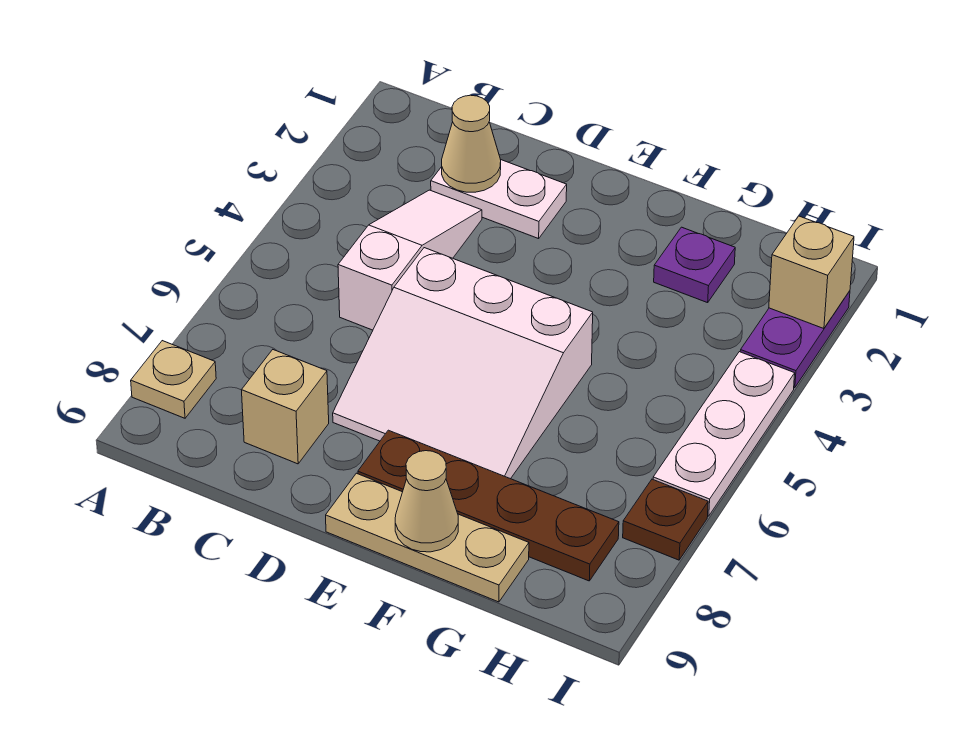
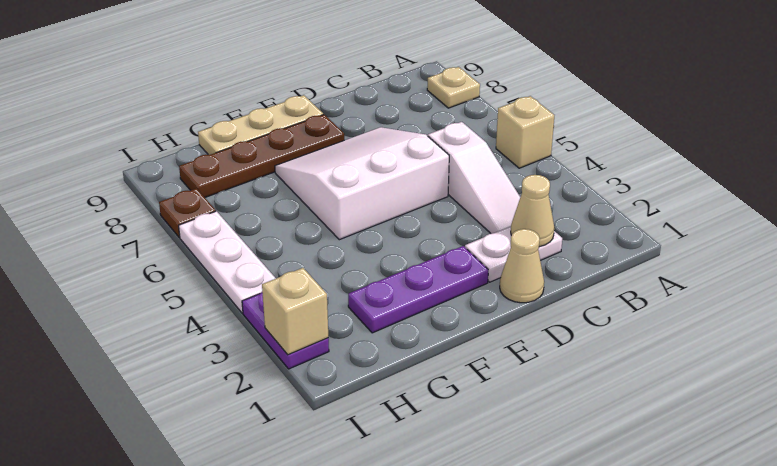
tan 1x1 brick [242,350,329,464] -> tan 1x1 brick moved to [496,96,554,168]
tan 1x1 cone [395,451,458,552] -> tan 1x1 cone moved to [500,229,544,303]
purple 1x1 plate [654,227,735,303] -> purple 1x3 plate [348,246,488,333]

